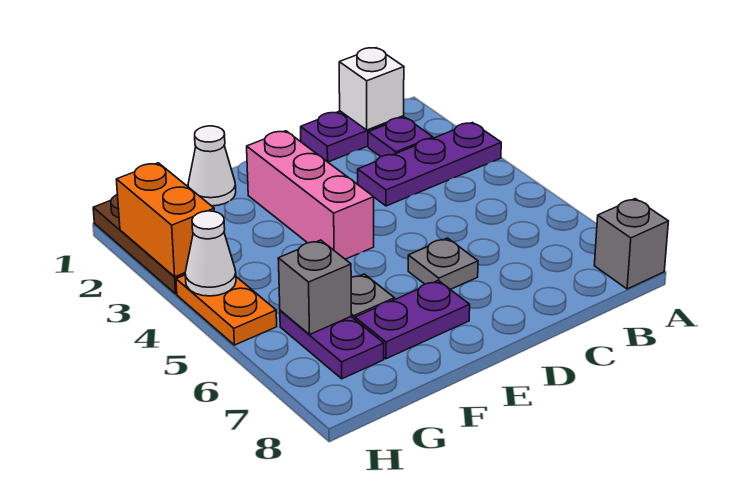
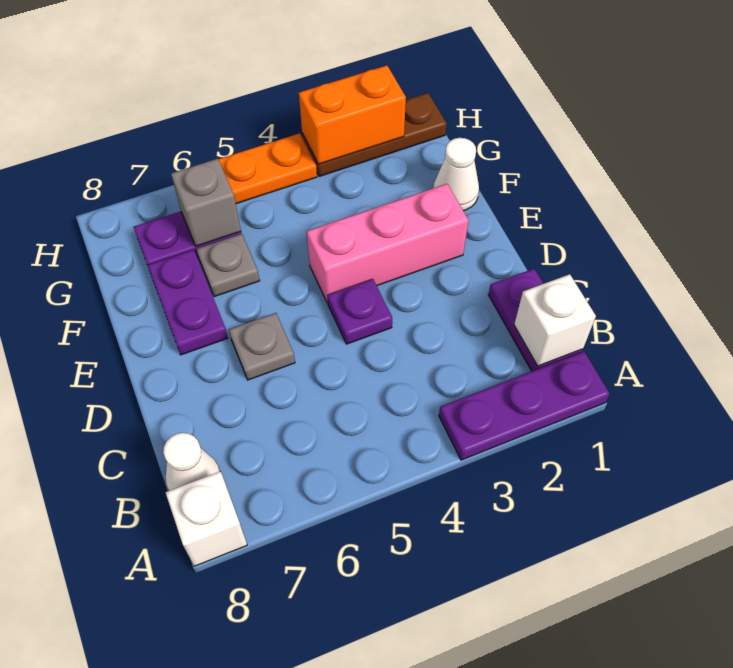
purple 1x3 plate [358,123,501,206] -> purple 1x3 plate turned to [439,351,610,460]
grey 1x1 brick [594,199,669,289] -> white 1x1 brick [166,471,247,566]
purple 1x1 plate [368,117,433,157] -> purple 1x1 plate moved to [327,279,392,344]
white 1x1 cone [185,211,236,296] -> white 1x1 cone moved to [163,433,220,491]

